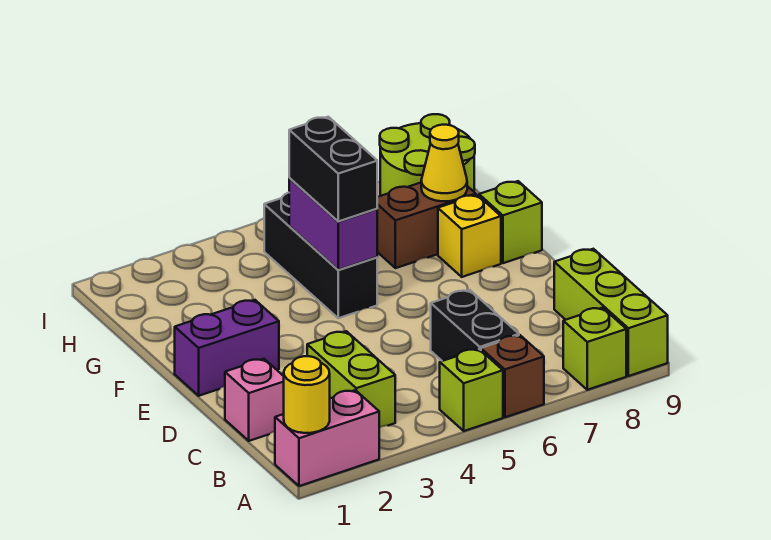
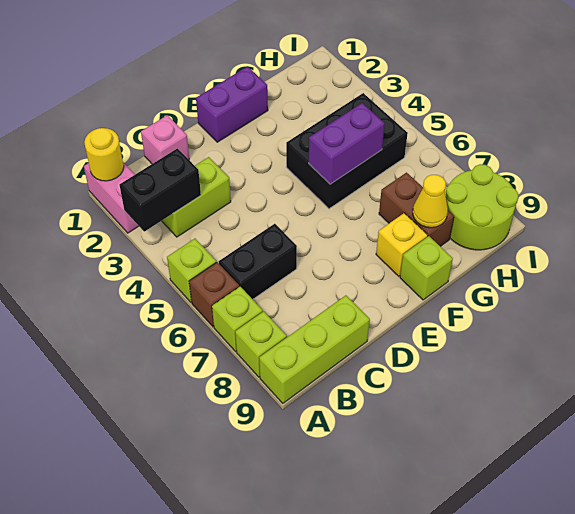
none -> lime 1x1 brick [212,287,263,352]
purple 1x2 brick [175,300,279,396] -> purple 1x2 brick turned to [196,67,268,142]
black 1x3 brick [264,193,377,318] -> black 2x3 brick [286,93,408,209]
black 1x2 brick [289,117,377,221] -> black 1x2 brick moved to [119,148,201,232]

